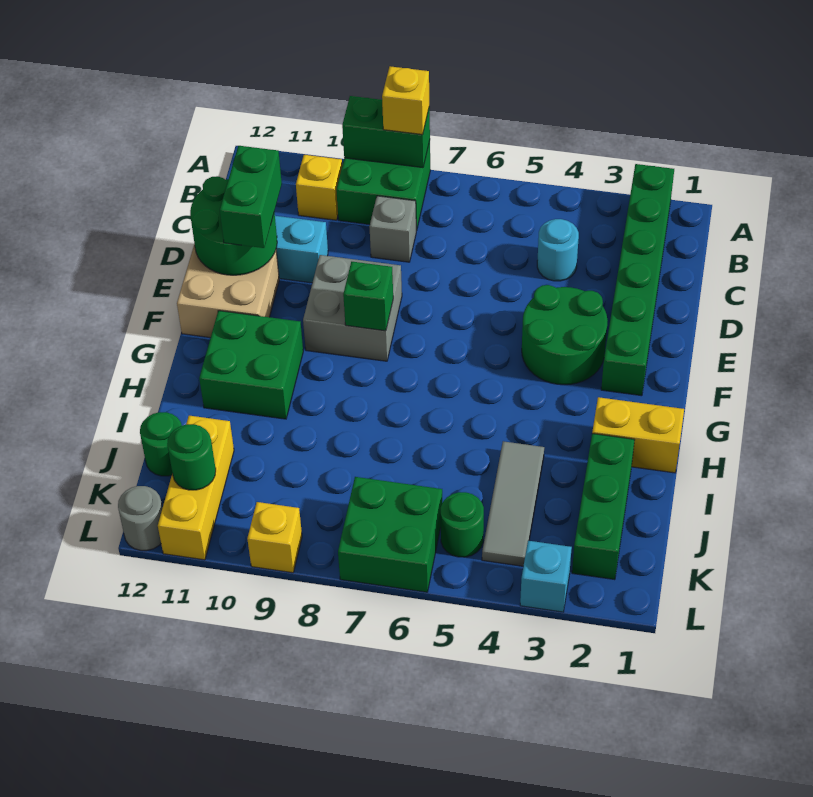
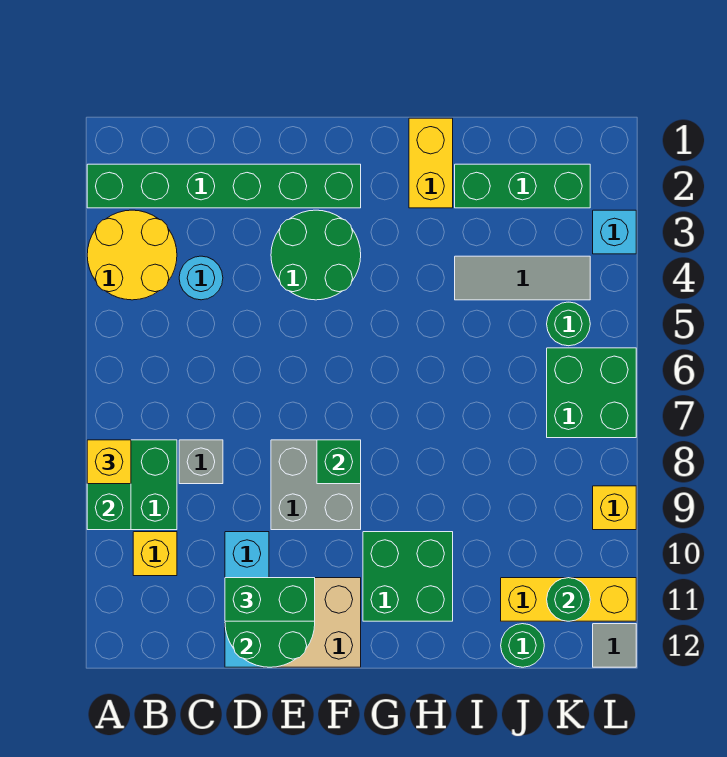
none -> yellow 2x2 round brick [87,210,177,300]
grey 1x1 round brick [118,486,162,551] -> grey 1x1 tile [593,624,636,667]

